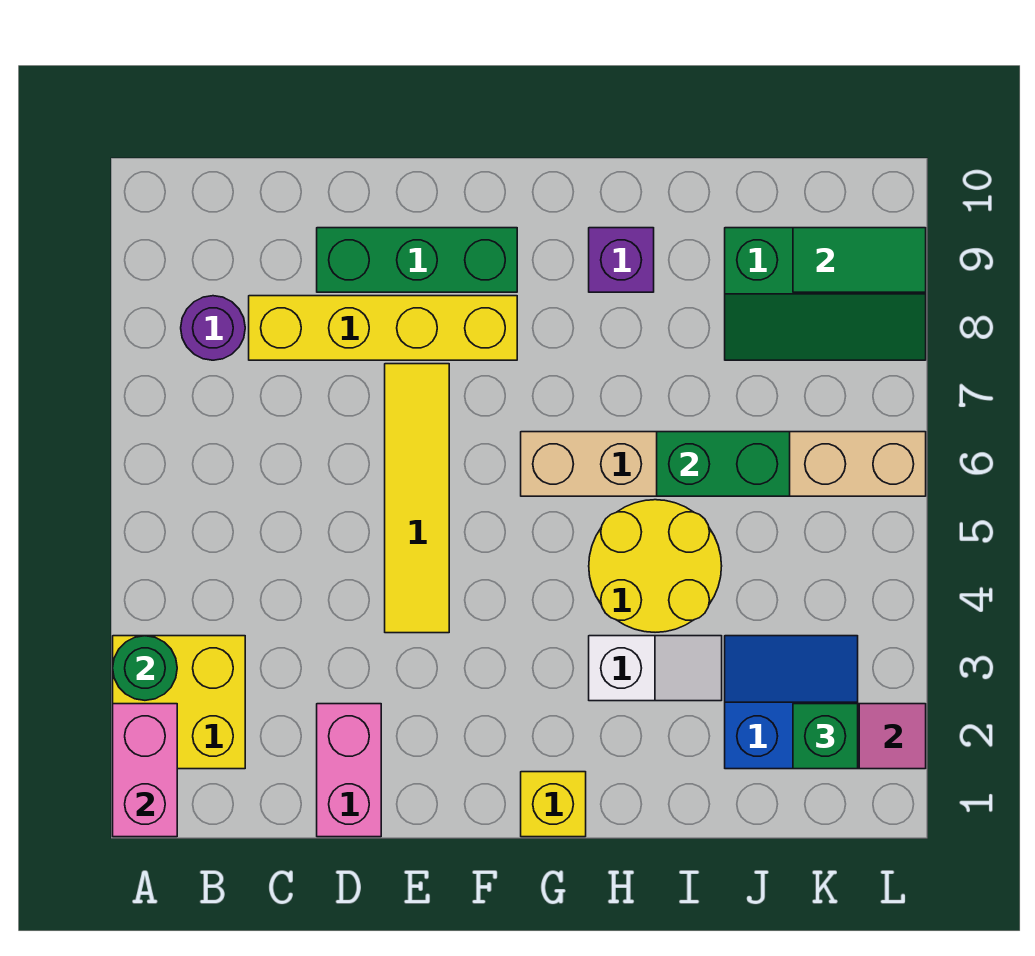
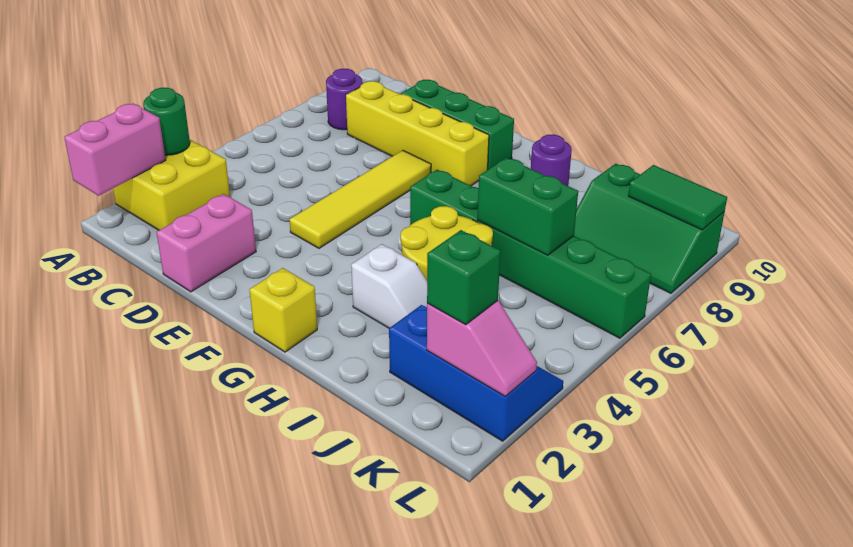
tan 1x6 brick [521,432,926,496] -> green 1x6 brick [410,170,651,338]
purple 1x1 brick [589,228,654,292] -> purple 1x1 round brick [531,134,572,186]
blue 2x2 slope [725,636,858,769] -> blue 2x3 slope [389,305,563,441]

